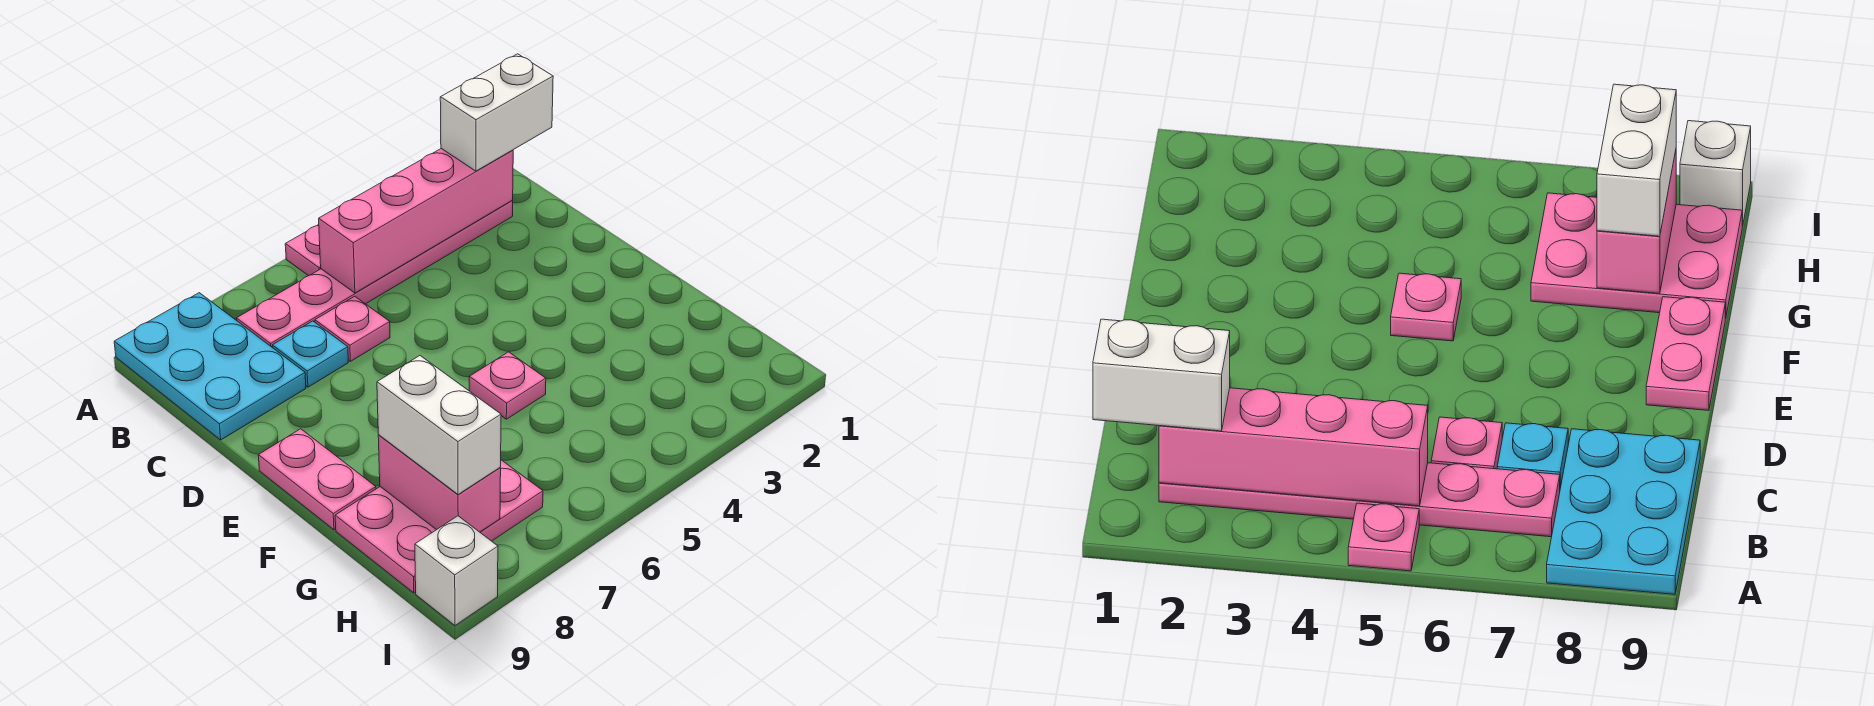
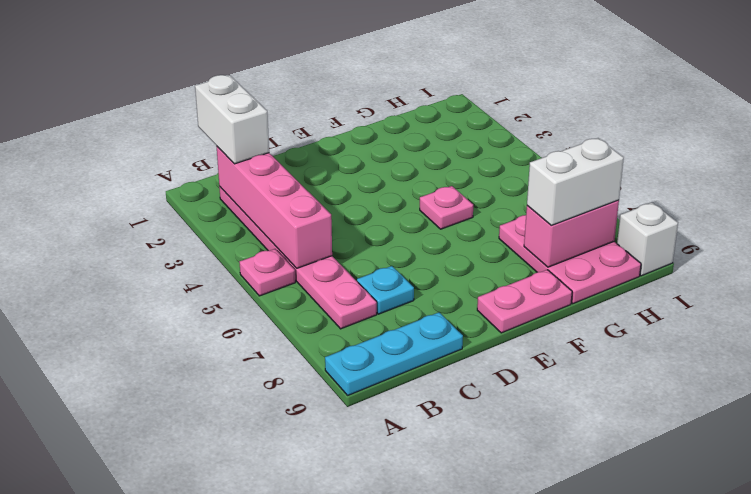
cyan 2x3 plate [114,293,306,440] -> cyan 1x3 plate [325,312,463,395]
pink 1x1 plate [315,296,390,361] -> none

